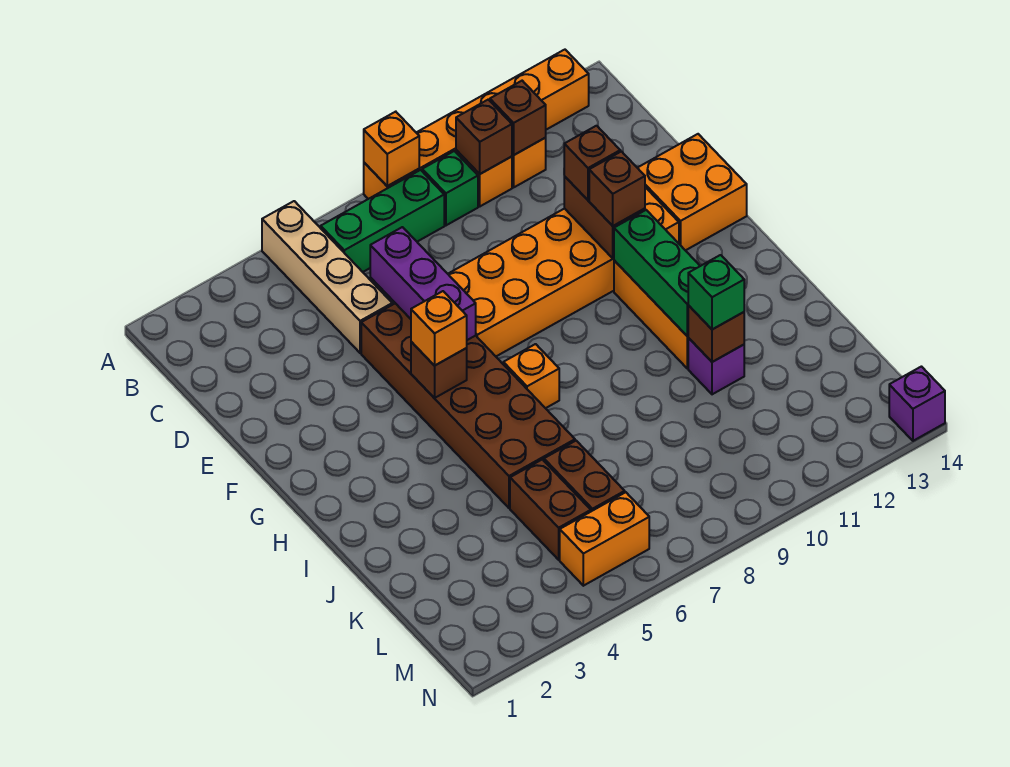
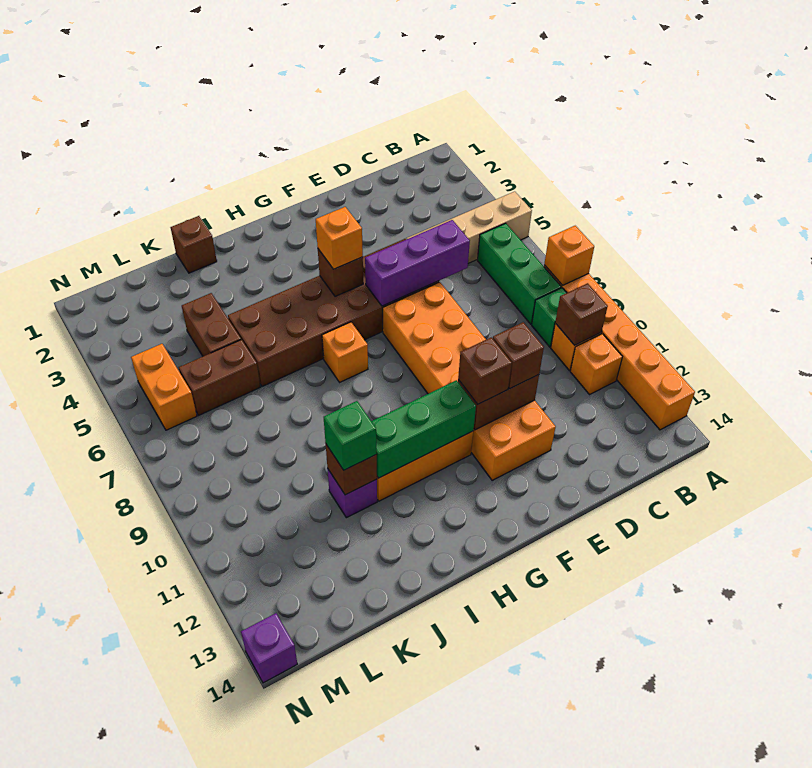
brown 1x1 brick [490,81,546,155] -> brown 1x1 brick moved to [171,216,217,273]
orange 2x2 brick [638,134,747,251] -> none
brown 1x2 brick [510,459,591,560] -> brown 1x2 brick turned to [182,293,241,356]

